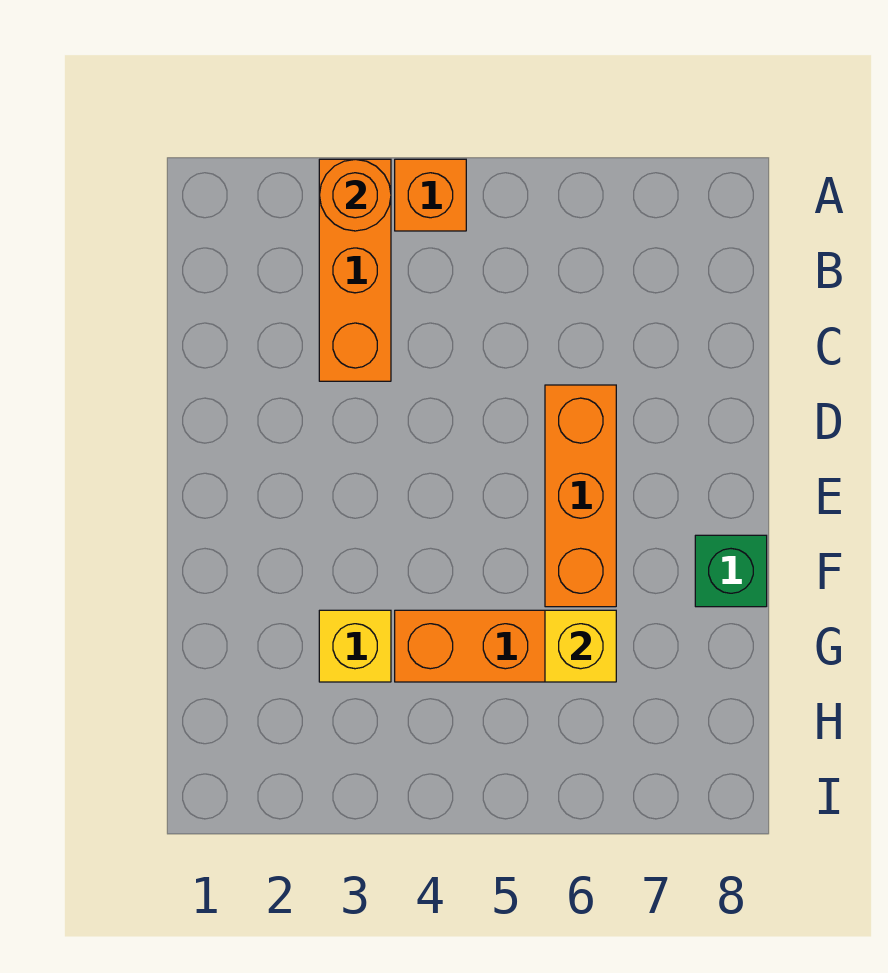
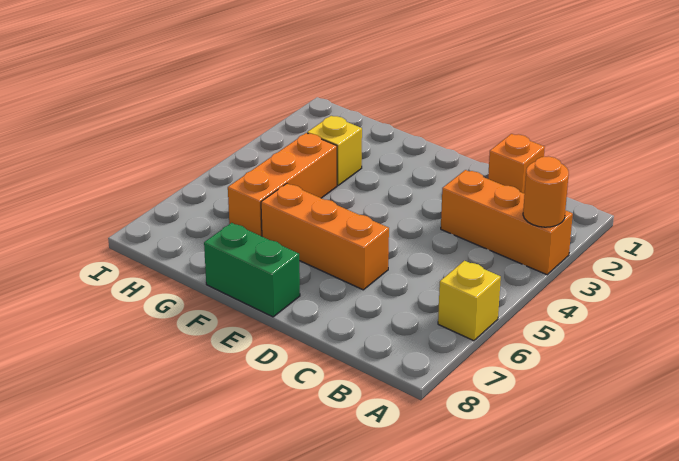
orange 1x1 brick [395,159,466,231] -> orange 1x1 brick moved to [488,134,545,194]
green 1x1 brick [695,535,767,607] -> green 1x2 brick [204,223,300,317]
yellow 1x1 brick [545,610,616,682] -> yellow 1x1 brick moved to [438,261,501,341]

